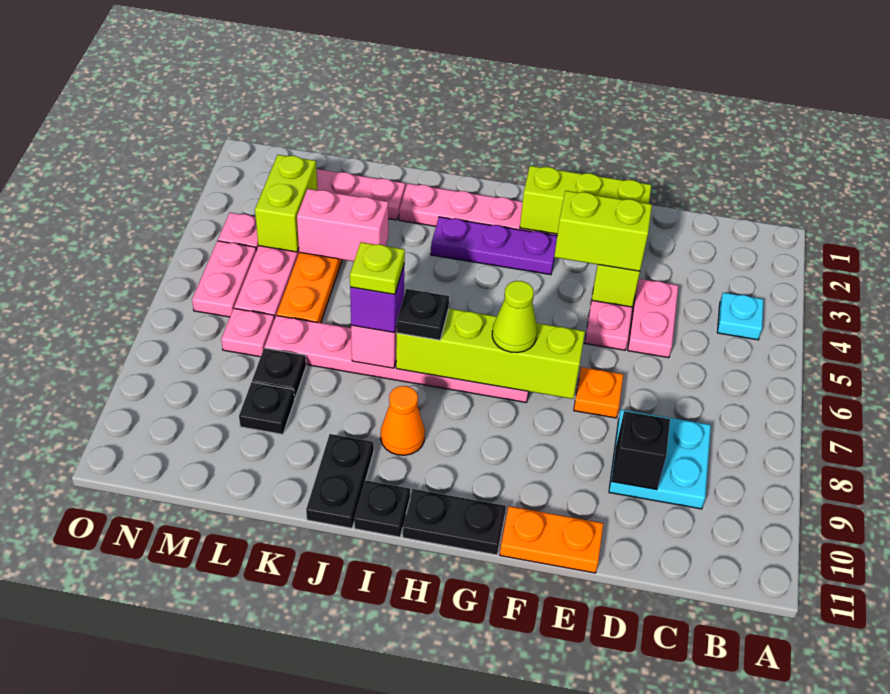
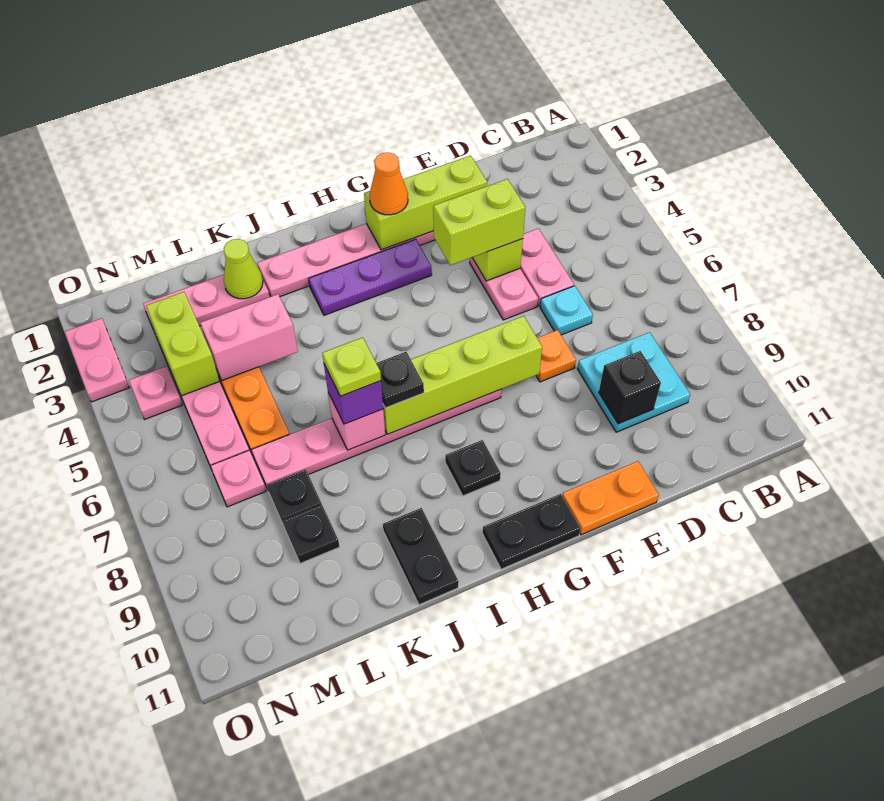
cyan 1x1 plate [717,293,763,340] -> cyan 1x1 plate moved to [540,286,593,335]
lime 1x1 cone [492,281,537,353] -> lime 1x1 cone moved to [224,239,263,299]
orange 1x1 cone [381,386,425,455] -> orange 1x1 cone moved to [370,152,408,215]
black 1x1 plate [354,480,410,537] -> black 1x1 plate moved to [445,440,501,496]
pink 1x2 plate [192,241,256,317] -> pink 1x2 plate moved to [65,318,129,402]

